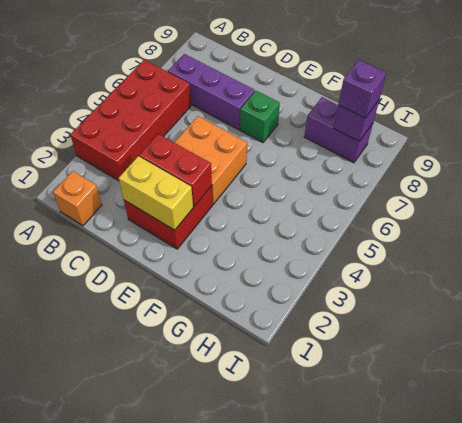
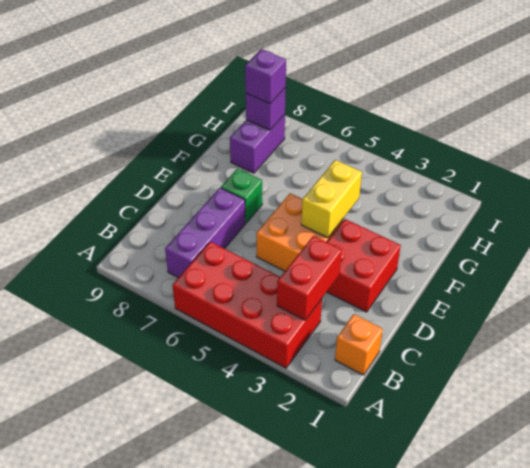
yellow 1x2 brick [119,156,193,230] -> yellow 1x2 brick moved to [301,160,362,238]
red 1x2 brick [139,134,212,206] -> red 1x2 brick moved to [277,236,342,320]

